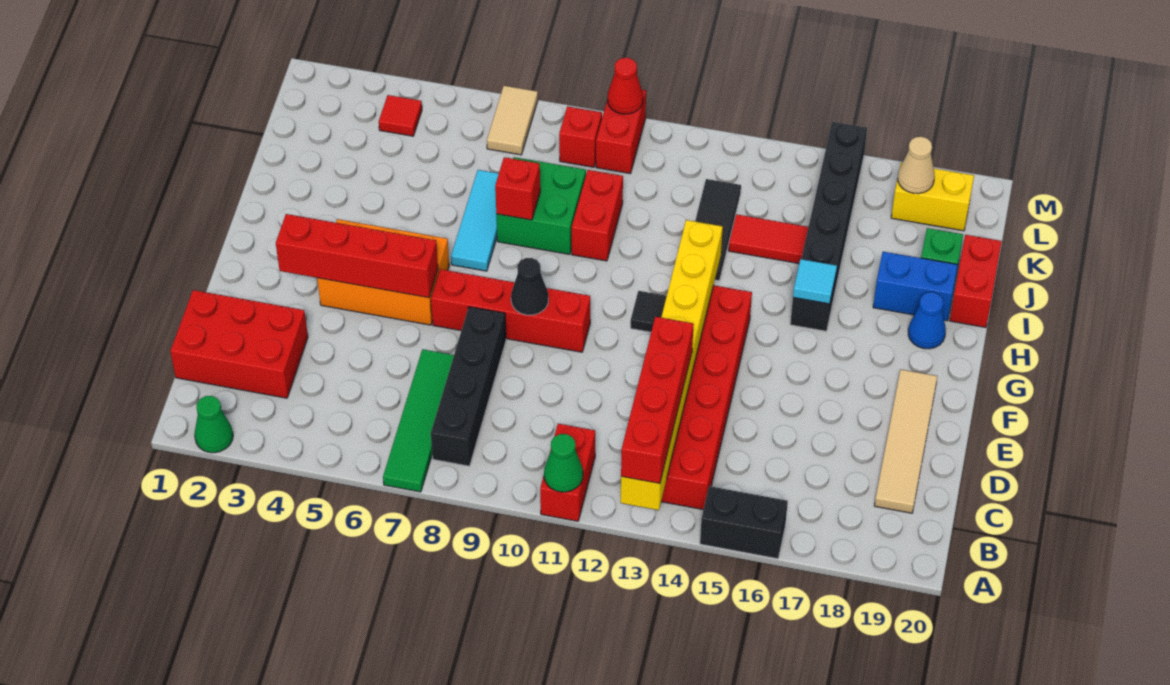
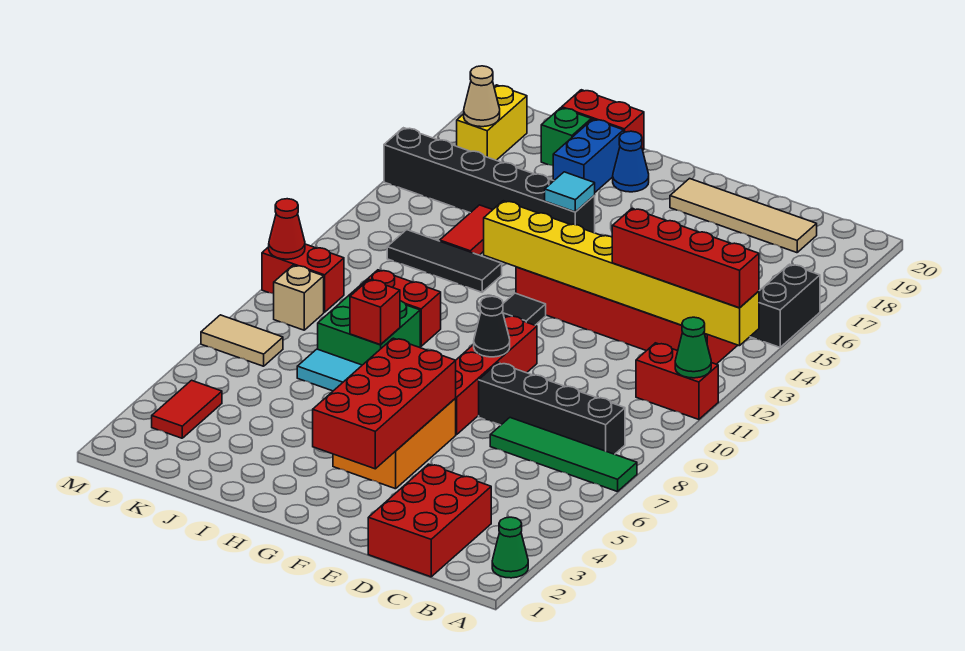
red 1x4 brick [276,214,438,298] -> red 2x4 brick [313,338,456,469]
red 1x1 tile [379,95,422,136] -> red 1x2 tile [152,380,222,438]
red 1x1 brick [559,106,602,167] -> tan 1x1 brick [274,265,324,330]

